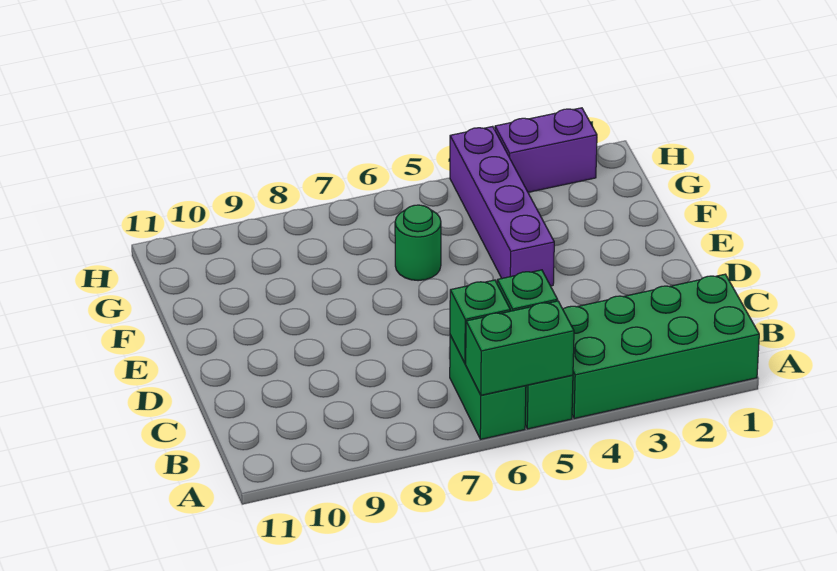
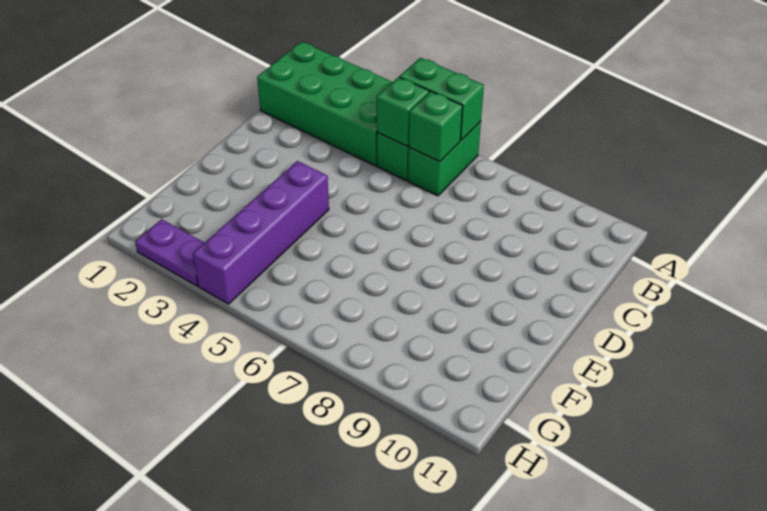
green 1x1 round brick [395,205,441,281] -> none
purple 1x2 brick [495,108,597,192] -> purple 1x2 plate [135,219,204,286]

